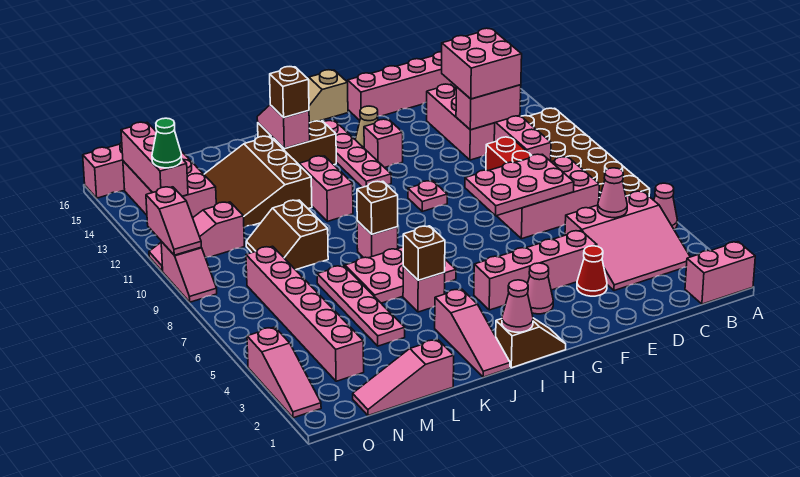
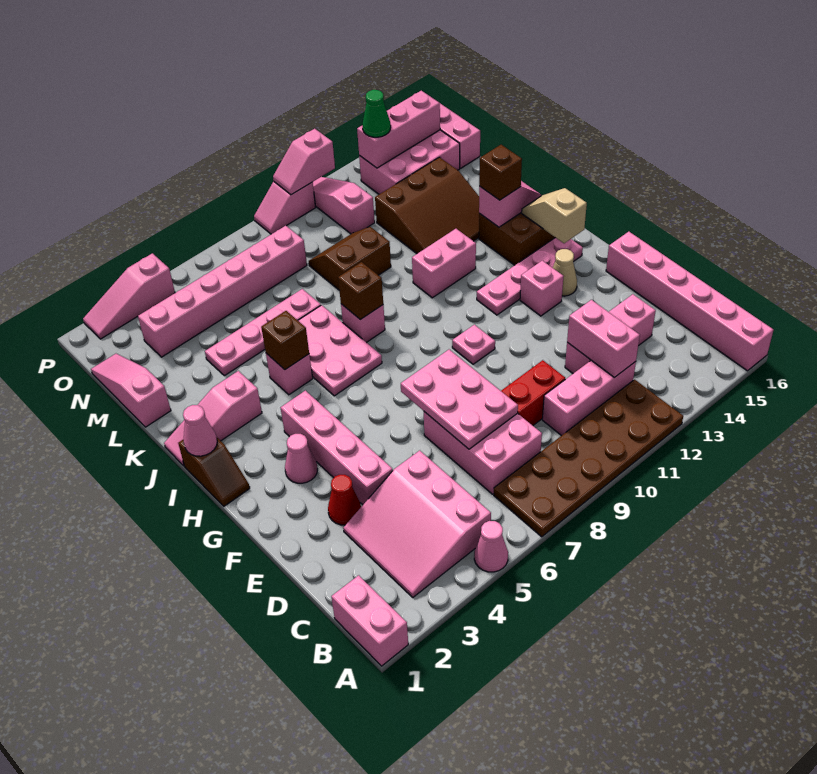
pink 1x1 cone [598,168,627,218] -> none
pink 2x2 brick [442,28,522,99] -> none
brown 3x3 slope [204,136,312,228] -> brown 3x3 slope turned to [375,157,479,254]

